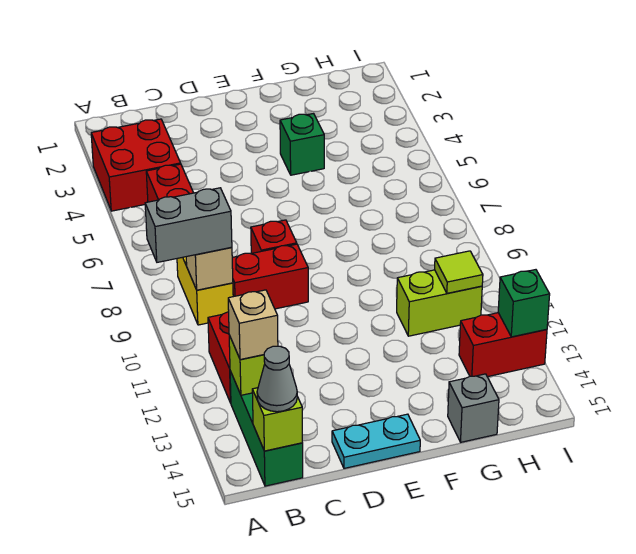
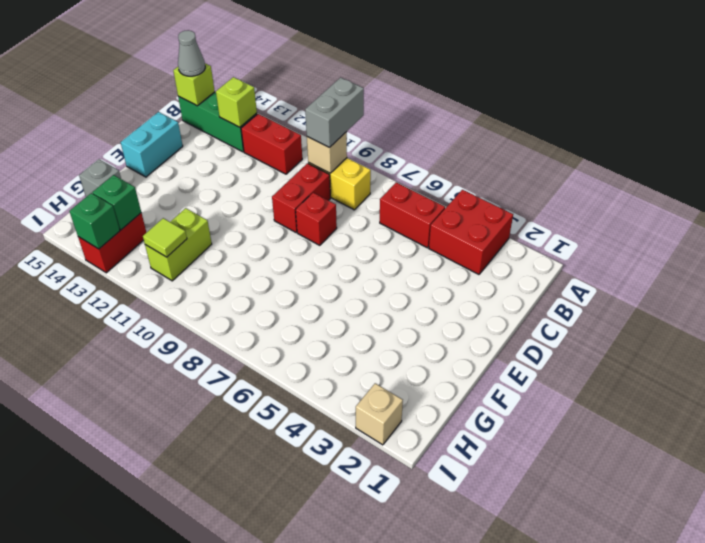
tan 1x1 brick [228,290,278,360] -> tan 1x1 brick moved to [356,383,403,445]
cyan 1x2 plate [332,414,420,468] -> cyan 1x2 brick [121,112,183,177]
green 1x1 brick [280,114,324,175] -> green 1x1 brick moved to [92,175,141,230]

